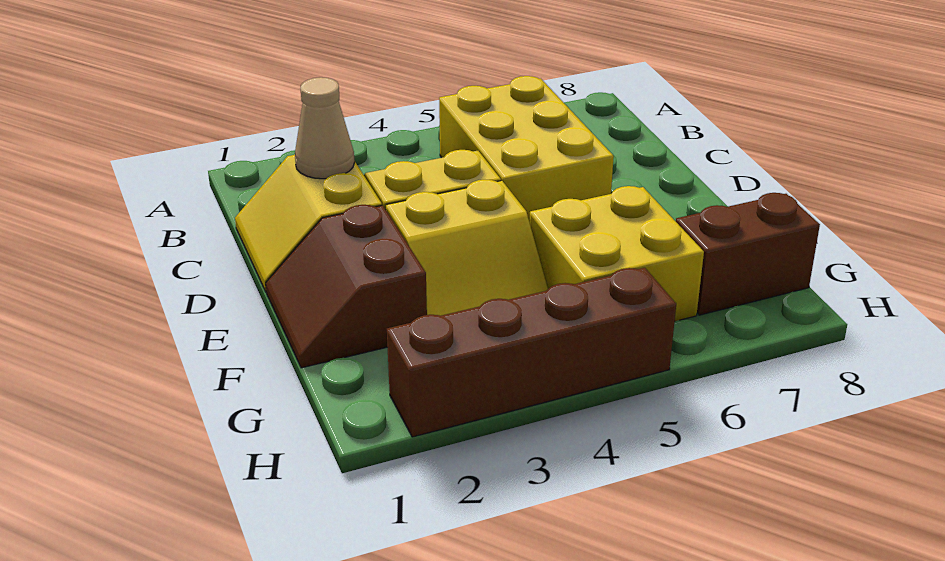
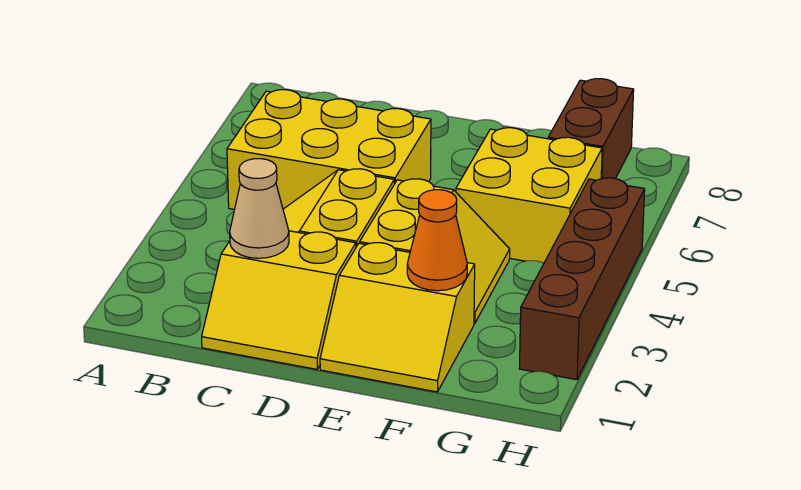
brown 2x2 slope [266,205,427,368] -> yellow 2x2 slope [320,243,475,392]
none -> orange 1x1 cone [407,190,467,291]

